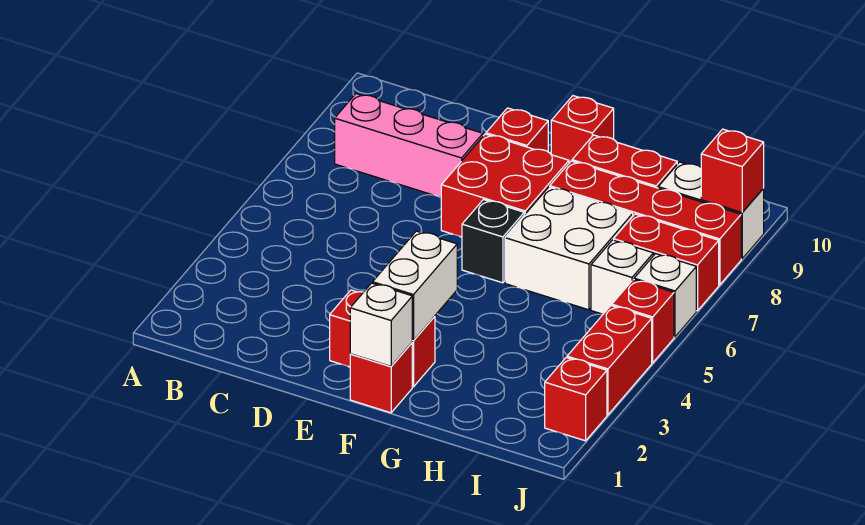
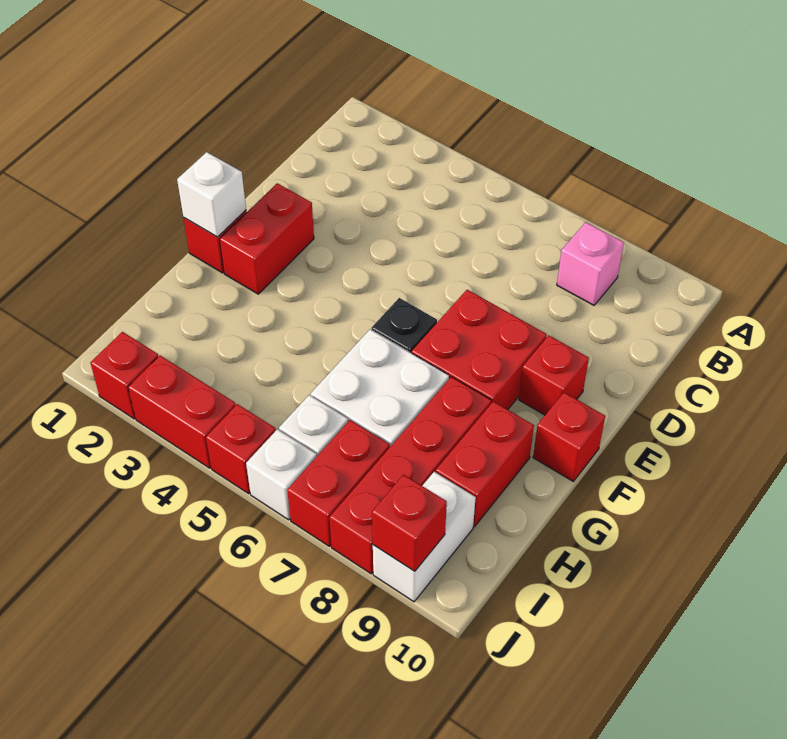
pink 1x3 brick [335,94,483,197] -> pink 1x1 brick [557,222,624,305]
white 1x2 brick [373,231,457,340] -> none

